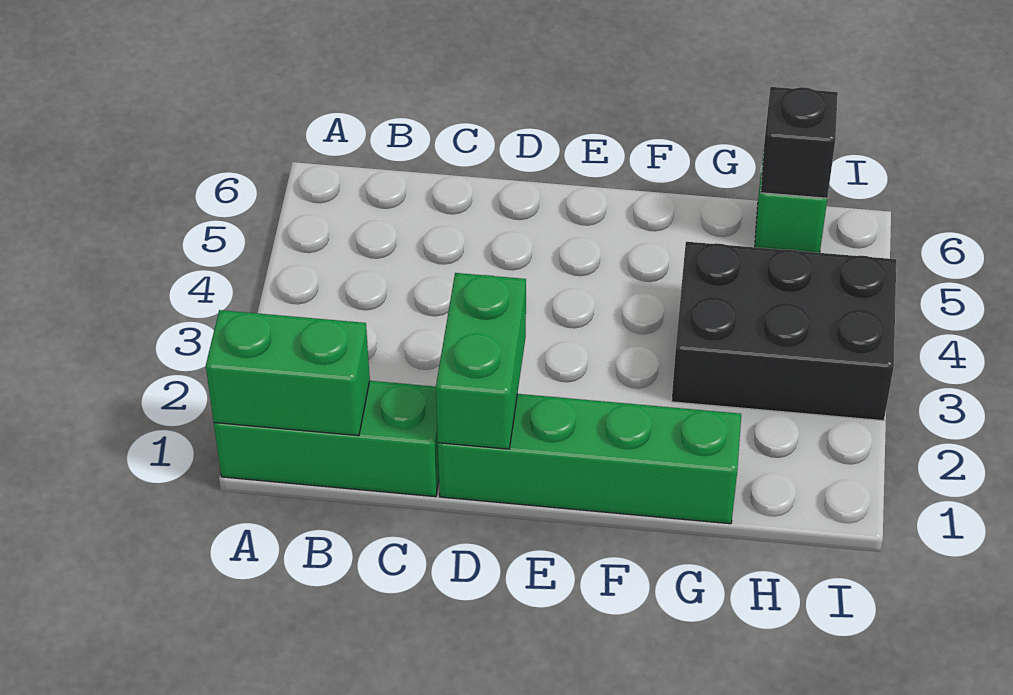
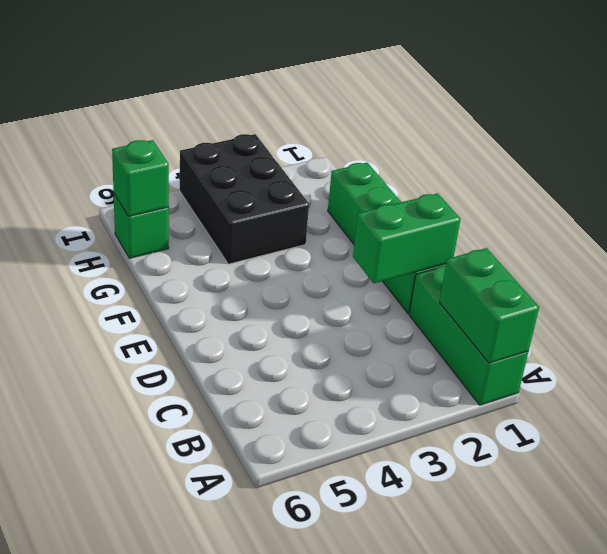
black 1x1 brick [761,87,838,198] -> green 1x1 brick [112,140,169,216]

